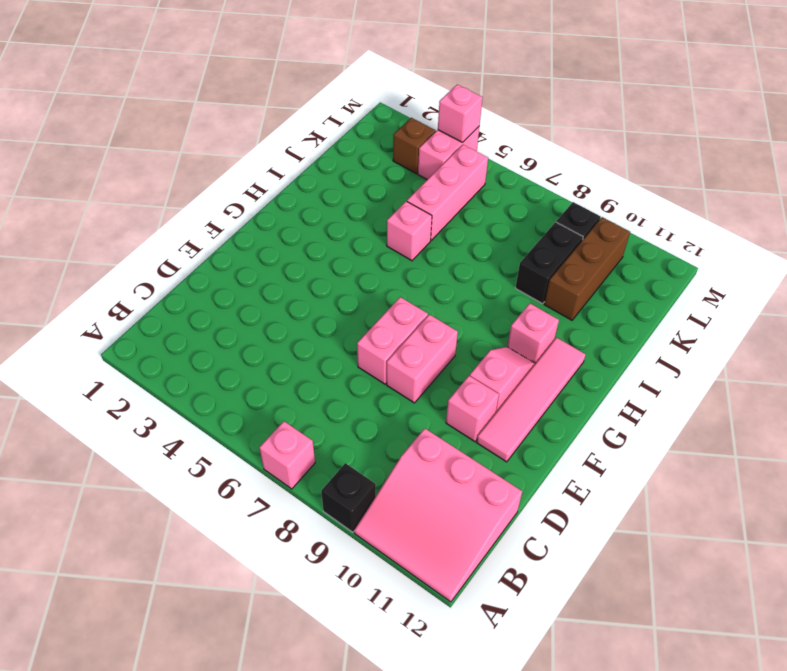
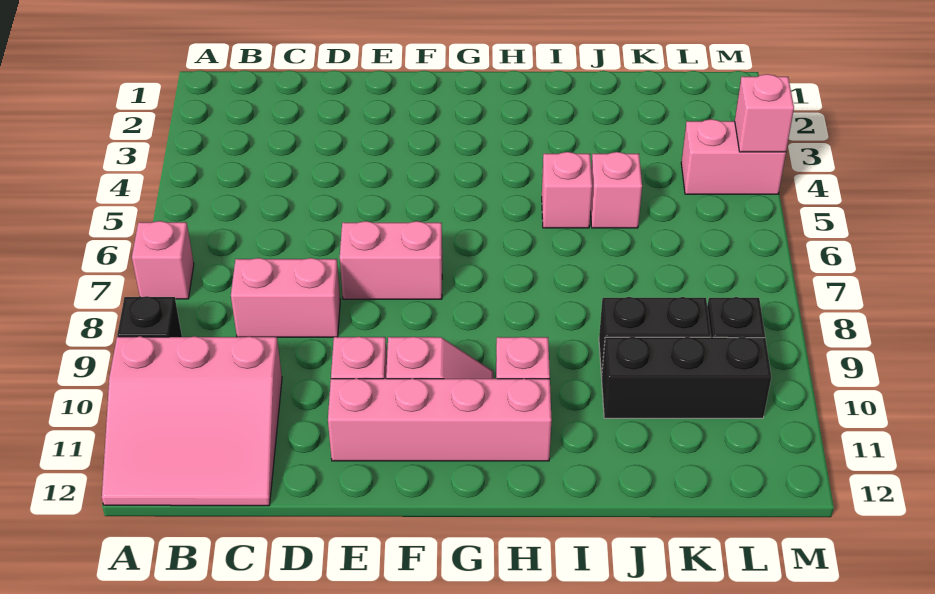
pink 3x3 slope [354,429,522,602] -> pink 3x3 slope turned to [102,336,282,506]
pink 1x2 brick [387,315,458,403] -> pink 1x2 brick moved to [231,258,340,337]
pink 1x4 tile [477,338,586,462] -> pink 1x4 brick [328,379,552,461]
pink 1x3 brick [407,145,488,240] -> pink 1x1 brick [590,152,642,228]
brown 1x3 brick [544,217,630,320] -> black 1x3 brick [602,337,771,418]
brown 1x1 brick [393,118,436,174] -> none

